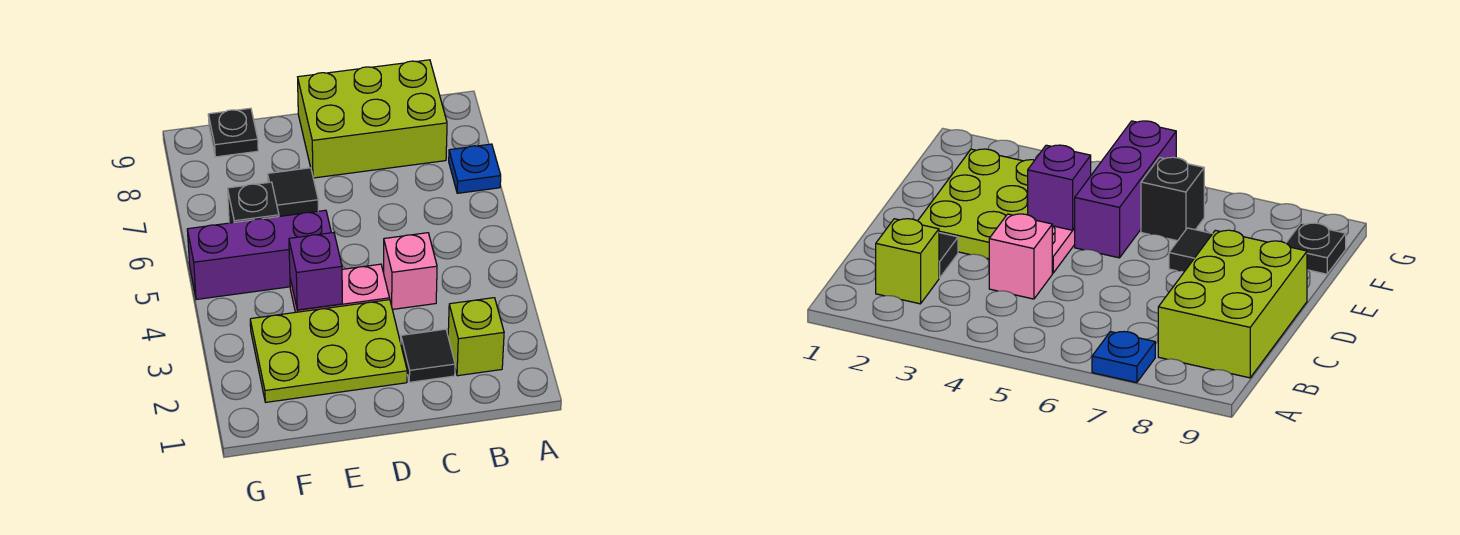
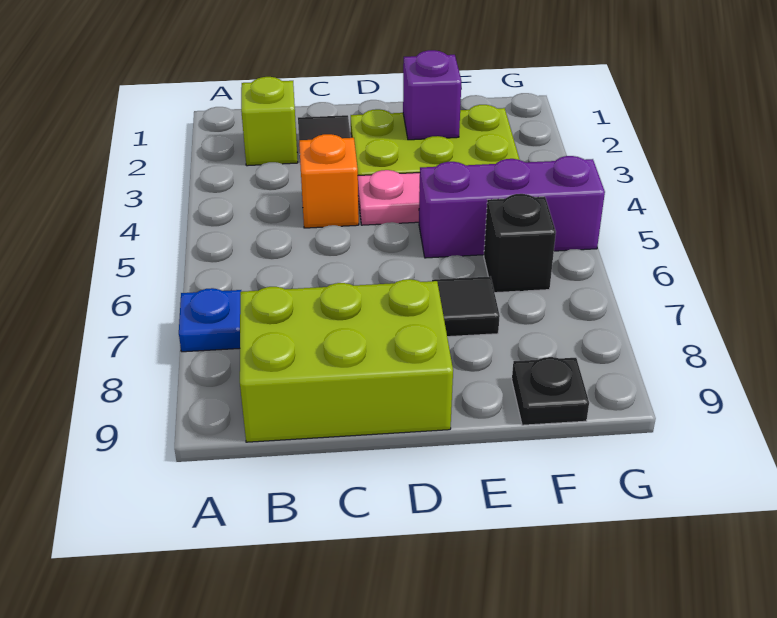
pink 1x1 brick [383,233,437,309] -> orange 1x1 brick [299,134,359,228]
purple 1x1 brick [289,233,342,310] -> purple 1x1 brick moved to [403,50,462,140]

